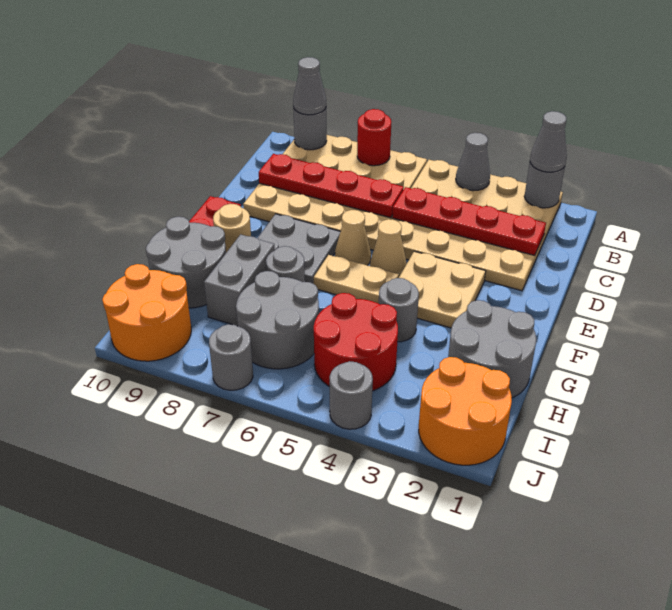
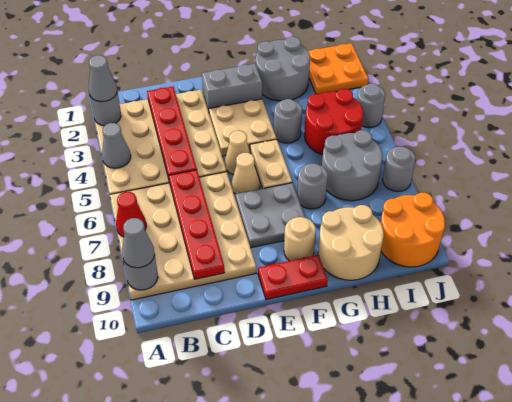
red 1x1 round brick [357,109,391,166] -> red 1x1 cone [116,192,146,237]
grey 1x2 brick [204,234,275,326] -> grey 1x2 brick moved to [202,64,262,112]
grey 2x2 round brick [146,217,226,308] -> tan 2x2 round brick [318,205,384,280]
orange 2x2 round brick [419,357,512,465] -> orange 2x2 plate [308,43,368,94]

